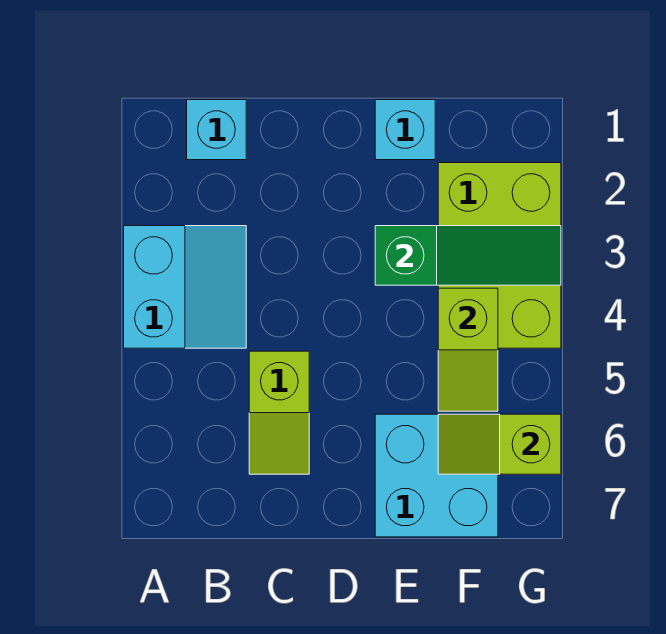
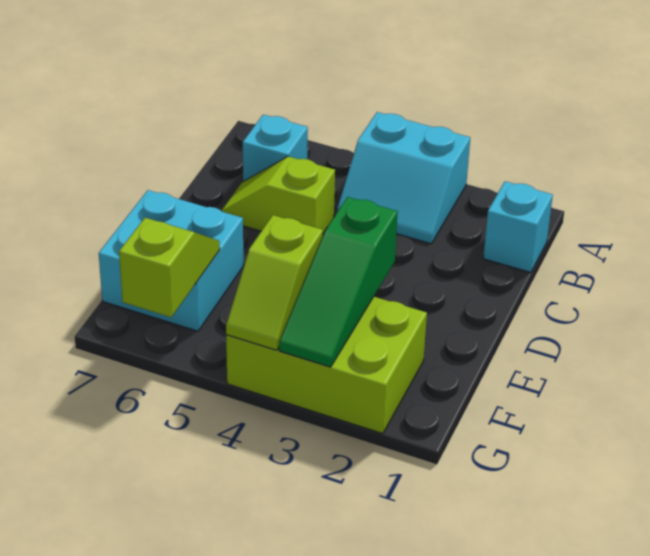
cyan 1x1 brick [375,100,435,160] -> cyan 1x1 brick moved to [243,115,308,182]
lime 1x2 slope [438,288,498,411] -> lime 1x2 slope turned to [226,215,323,350]

